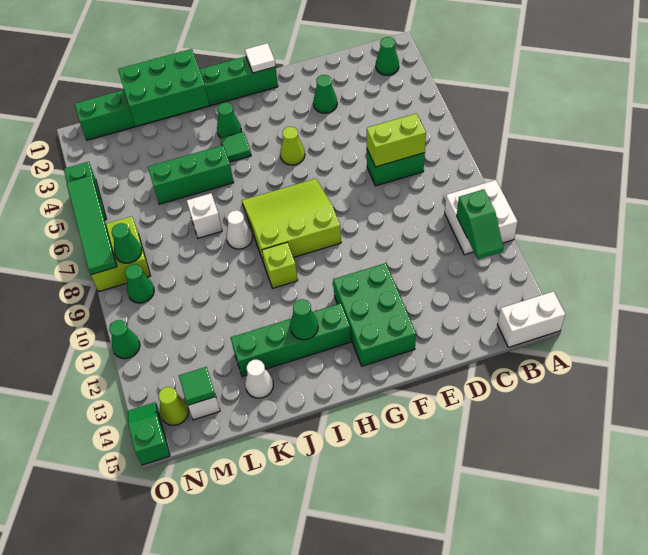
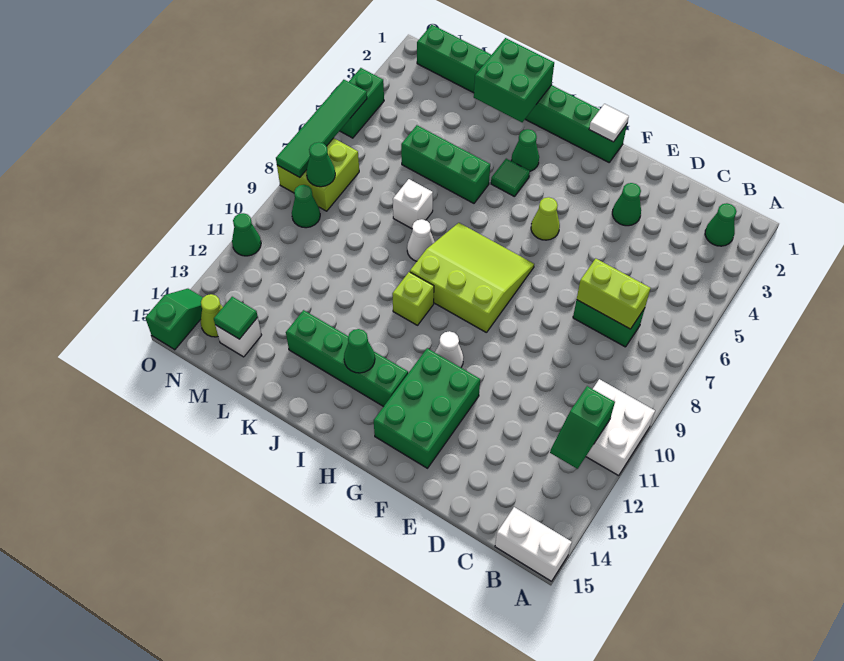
green 2x3 brick [118,49,209,126] -> green 2x2 brick [474,38,554,122]
white 1x1 cone [245,360,273,398] -> white 1x1 cone moved to [435,331,464,367]

